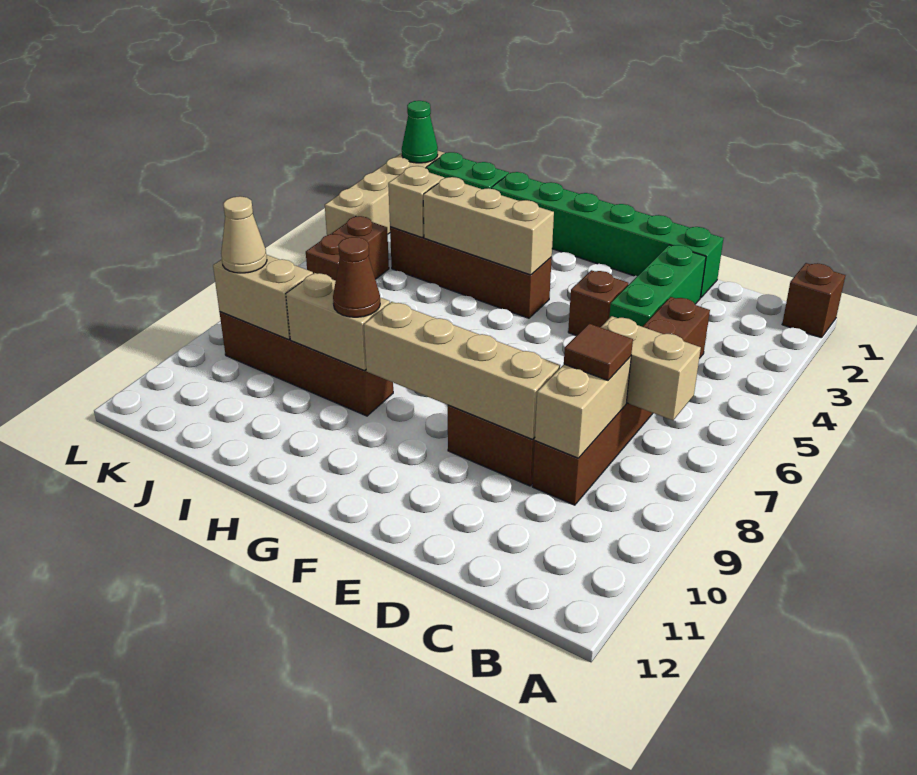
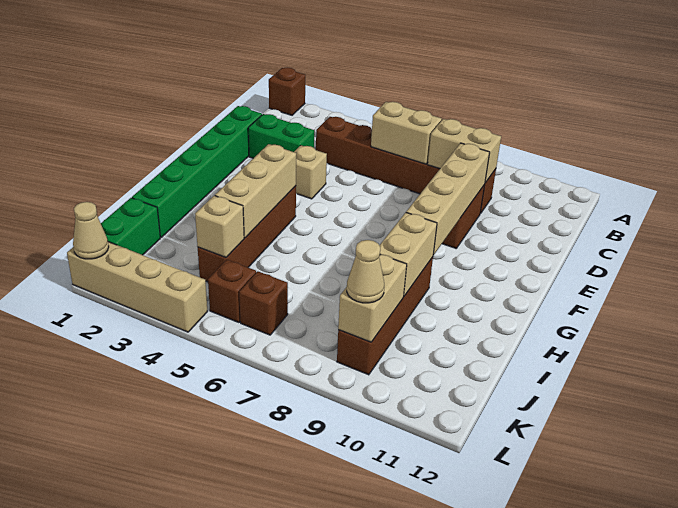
tan 1x2 brick [601,316,701,420] -> tan 1x2 brick turned to [371,102,442,164]
brown 1x1 tile [564,324,633,380] -> none
green 1x3 brick [609,245,706,327] -> green 1x2 brick [248,114,314,158]
brown 1x1 brick [568,270,628,336] -> tan 1x1 brick [294,145,327,199]
brown 1x1 cone [333,237,380,317] -> none
green 1x1 cone [402,101,438,163] -> tan 1x1 cone [73,202,109,259]

